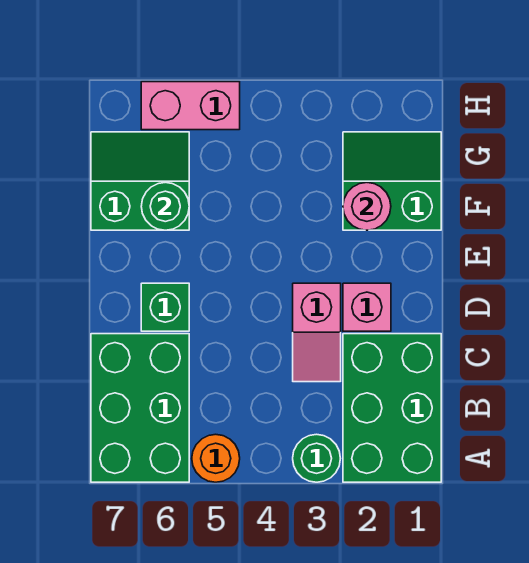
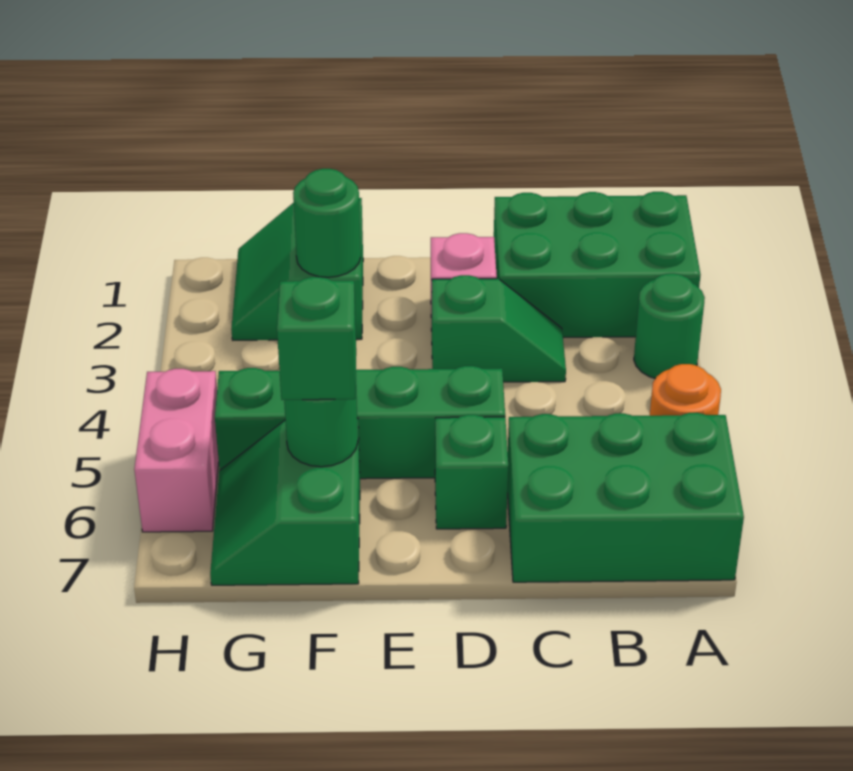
pink 1x2 slope [293,283,341,382] -> green 1x2 slope [432,275,566,382]
none -> green 1x4 brick [215,366,505,479]
pink 1x1 round brick [343,183,391,230] -> green 1x1 round brick [293,169,361,277]
none -> green 1x1 brick [277,277,356,400]

